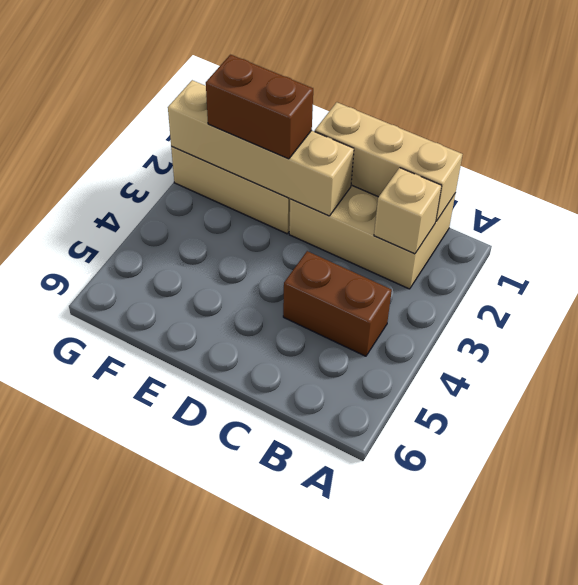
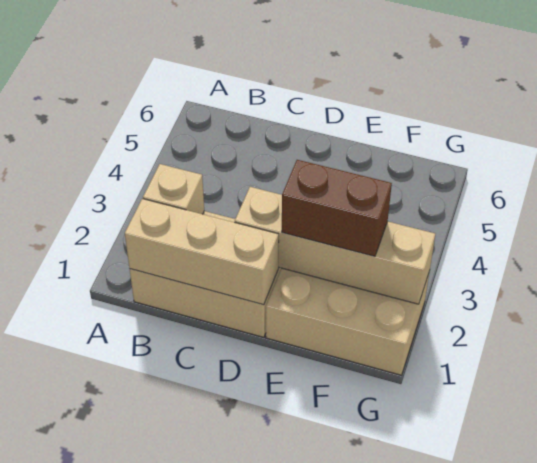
brown 1x2 brick [283,251,392,356] -> none

